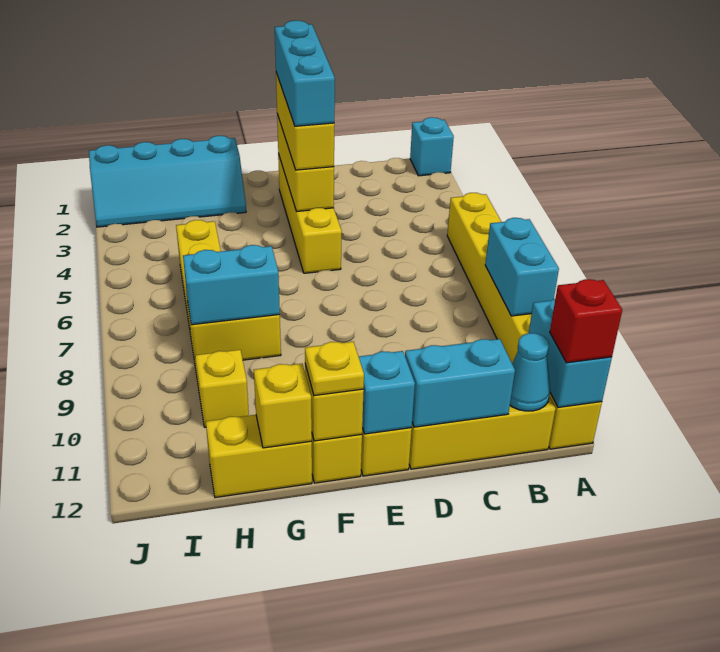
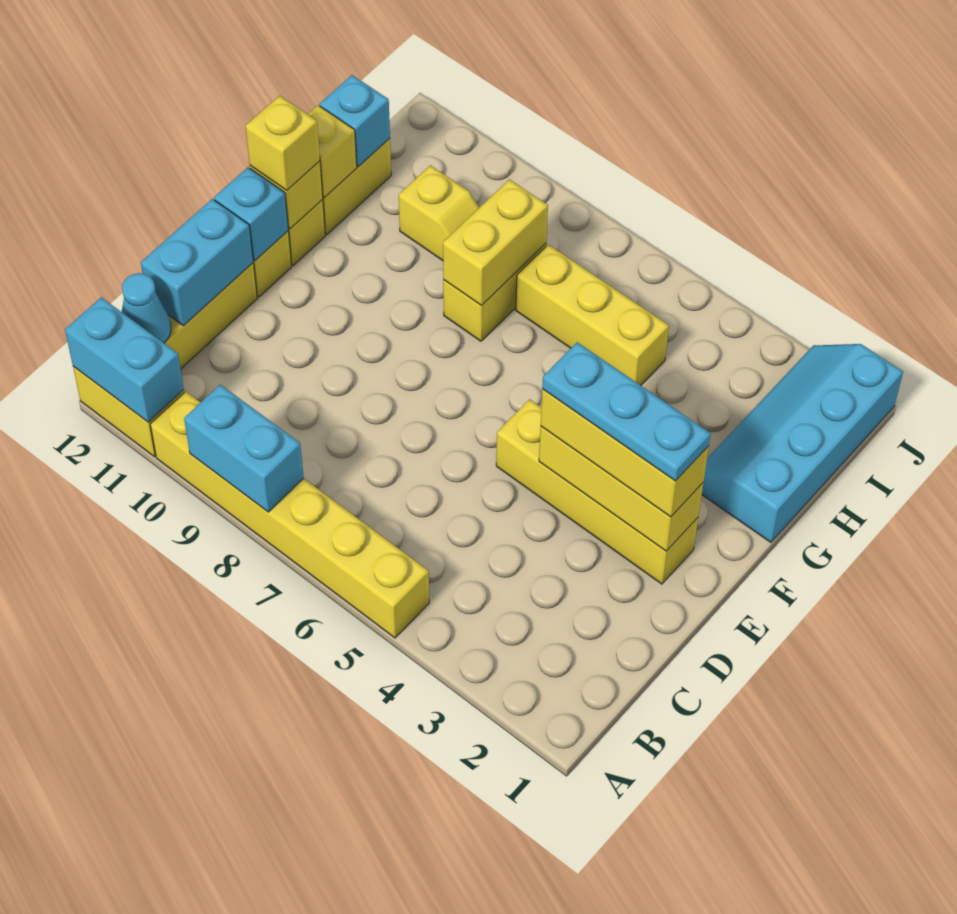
cyan 1x1 brick [410,117,454,176] -> cyan 1x1 brick moved to [320,75,390,167]
red 1x1 brick [550,279,622,363] -> none
cyan 1x3 brick [275,21,335,126] -> cyan 1x3 plate [542,342,711,481]
yellow 1x1 plate [305,342,364,396] -> yellow 1x1 brick [246,96,320,190]
cyan 1x2 brick [183,245,280,325] -> yellow 1x2 brick [443,180,548,306]

